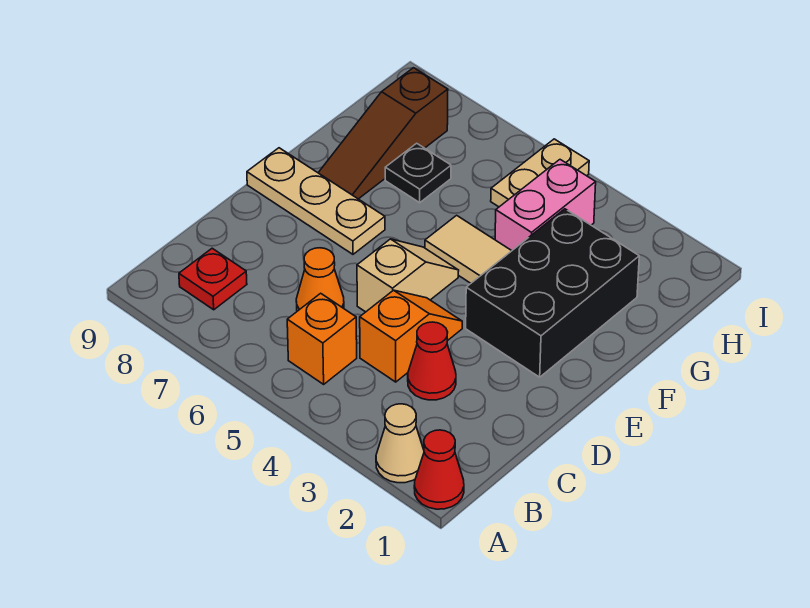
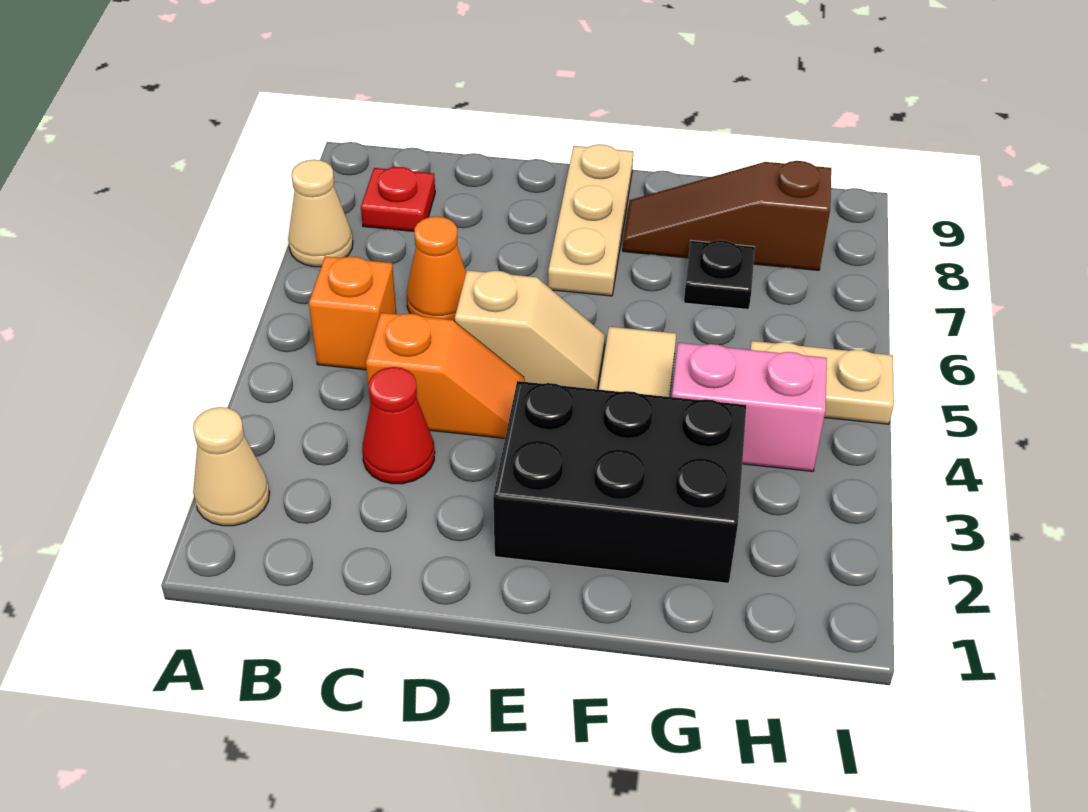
red 1x1 cone [414,430,464,509] -> none
none -> tan 1x1 cone [288,160,353,267]

